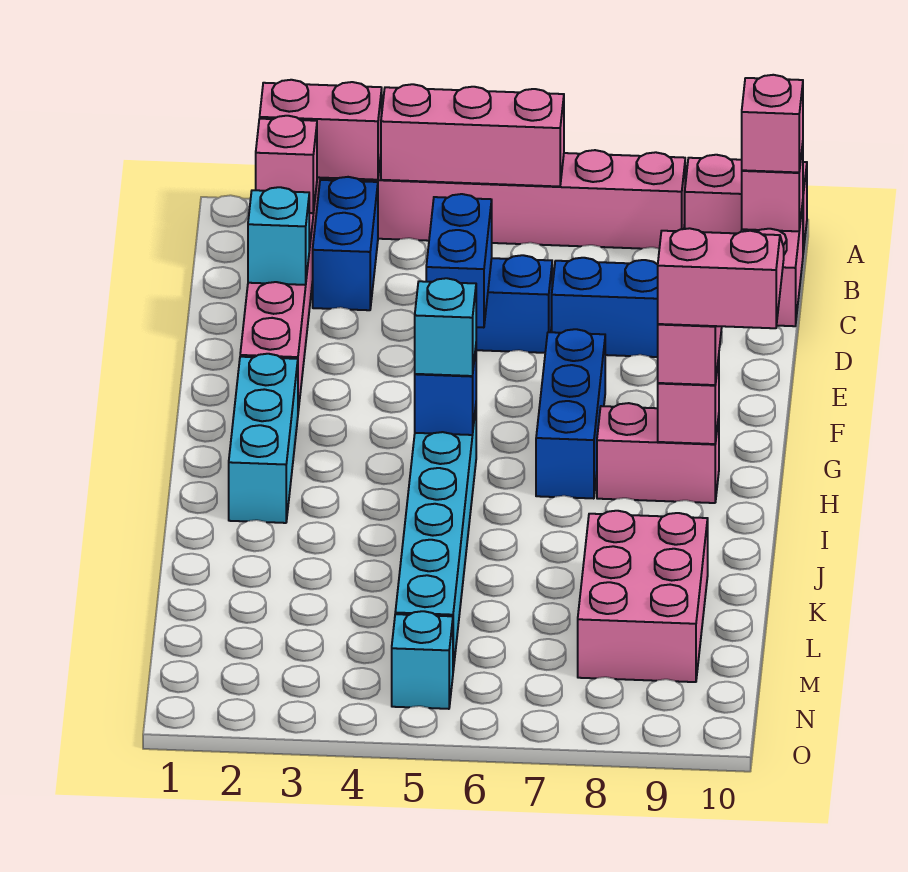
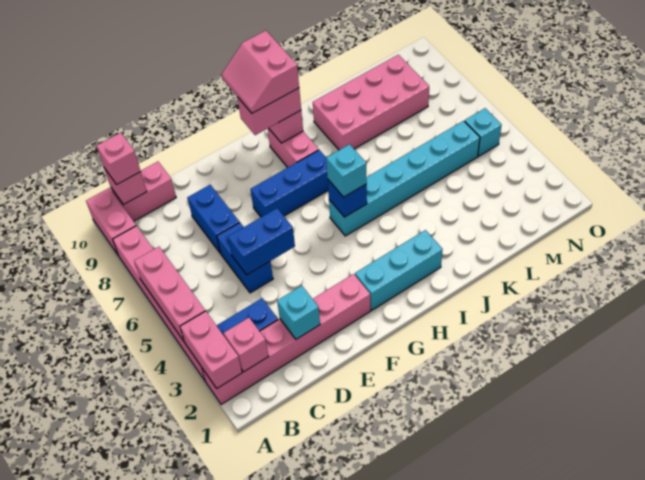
pink 2x3 brick [578,511,708,682] -> pink 2x4 brick [313,55,429,150]

